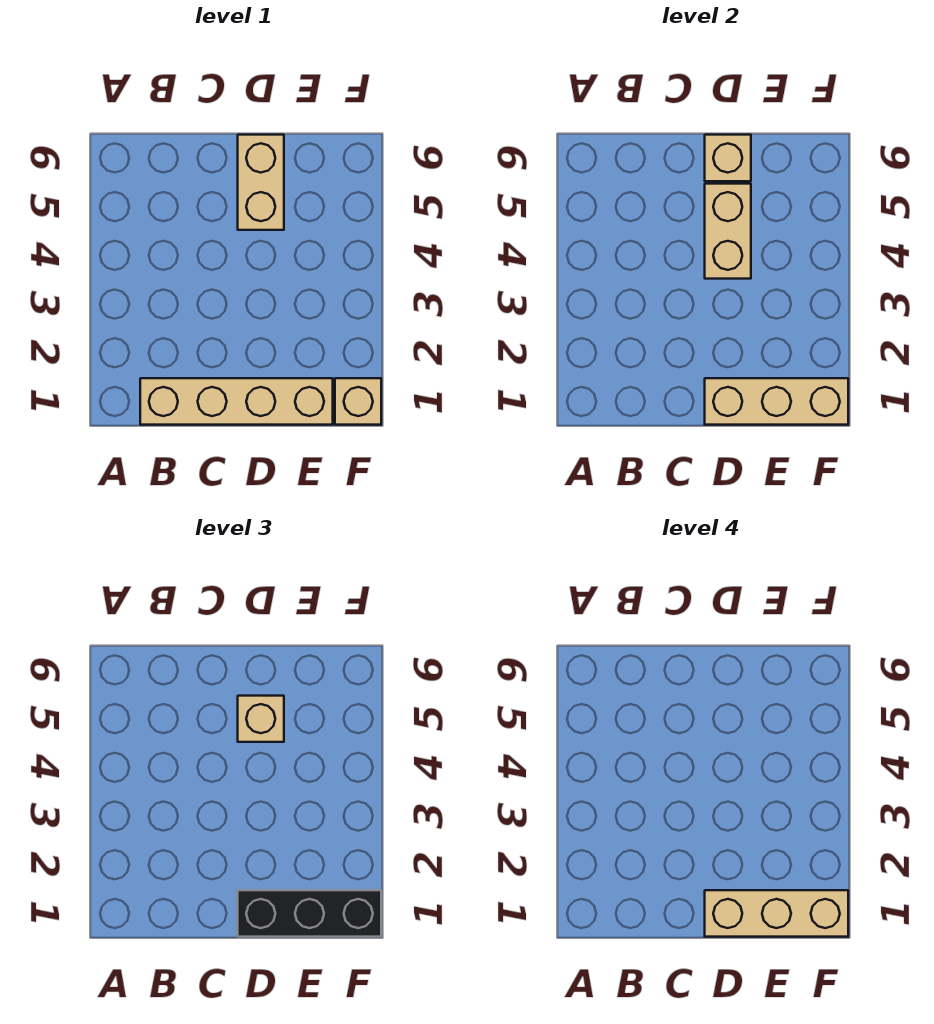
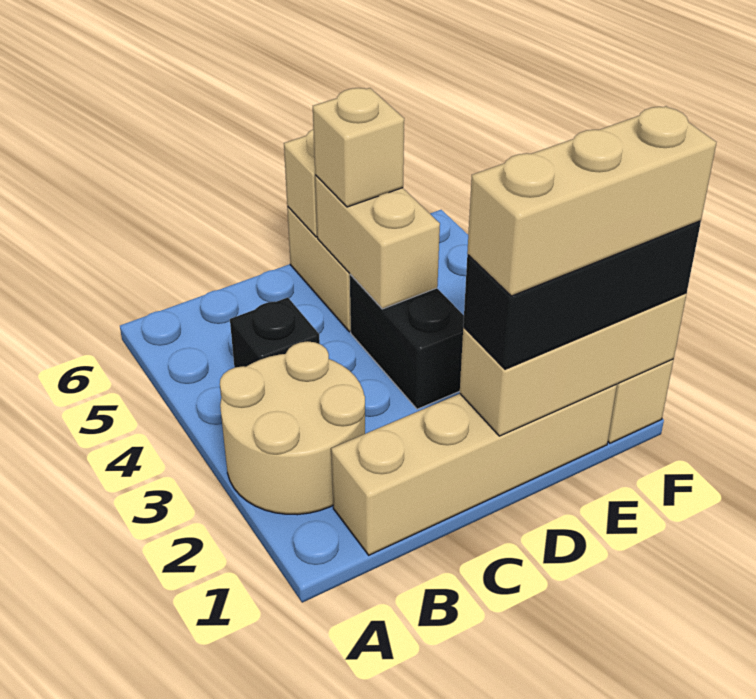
none -> tan 2x2 round brick [220,341,365,515]
none -> black 1x1 brick [230,297,320,368]
none -> black 1x2 brick [350,275,464,409]

